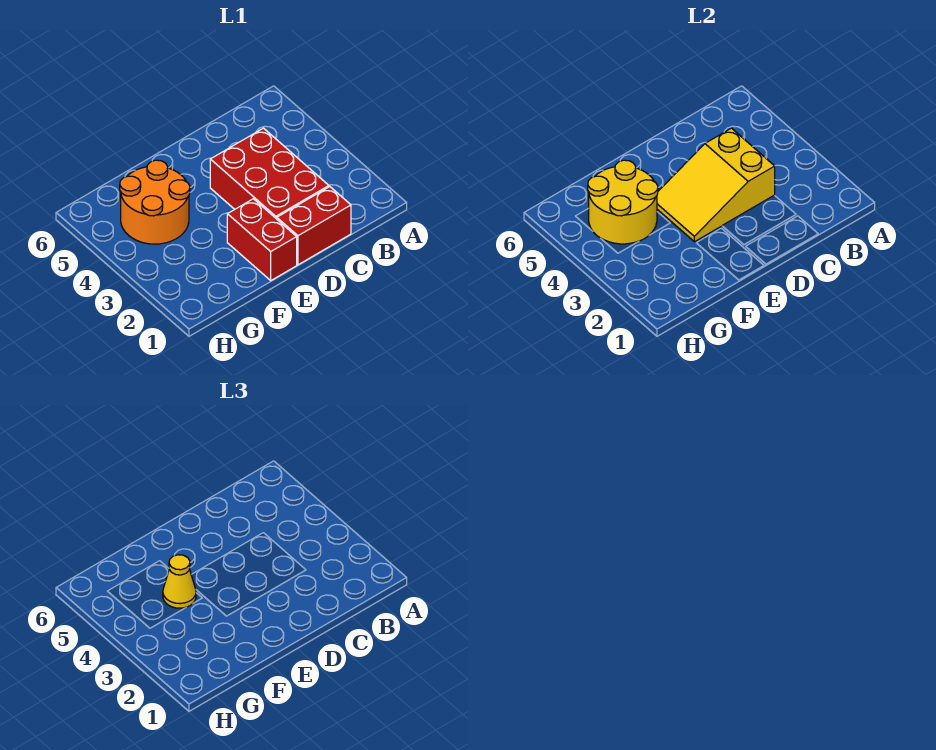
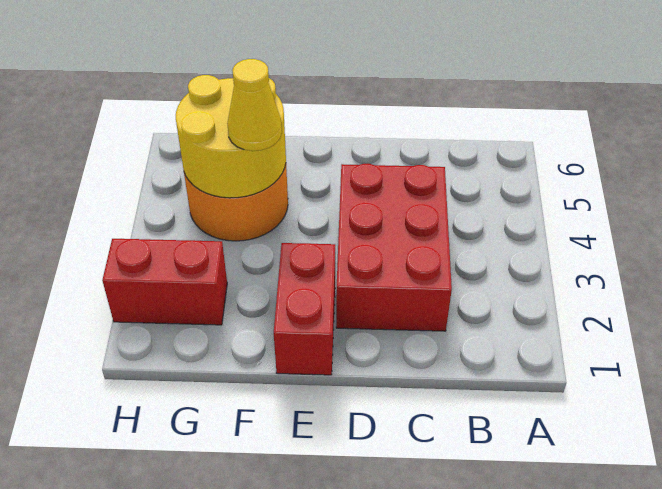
red 1x2 brick [277,187,351,265] -> red 1x2 brick moved to [102,239,227,325]
yellow 2x3 slope [657,128,775,242] -> none

